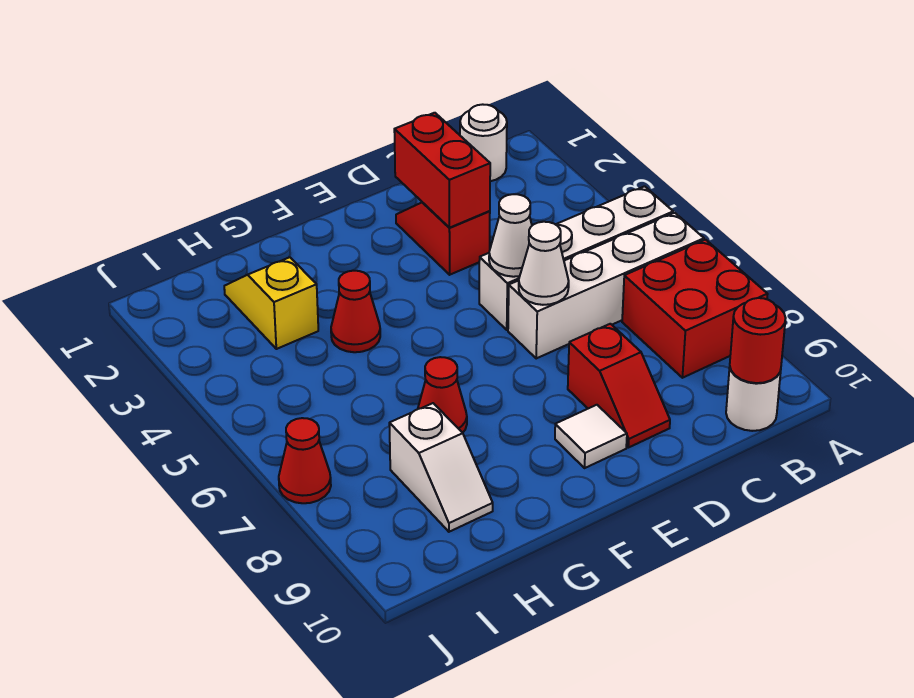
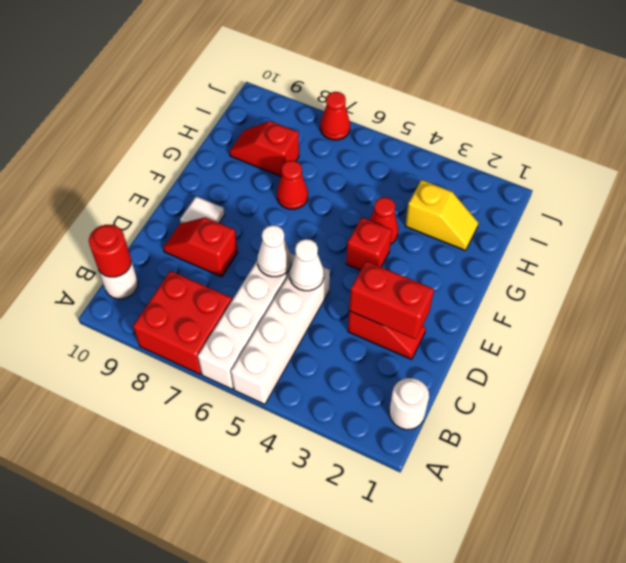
none -> red 1x1 brick [346,218,392,270]
white 1x2 slope [389,403,493,532] -> red 1x2 slope [229,121,299,176]

